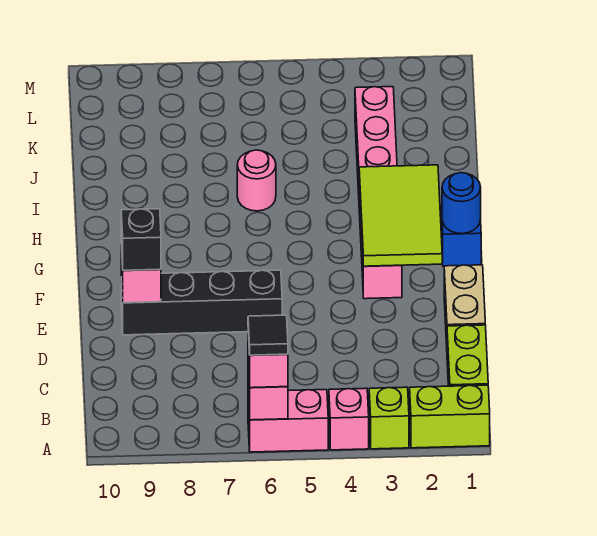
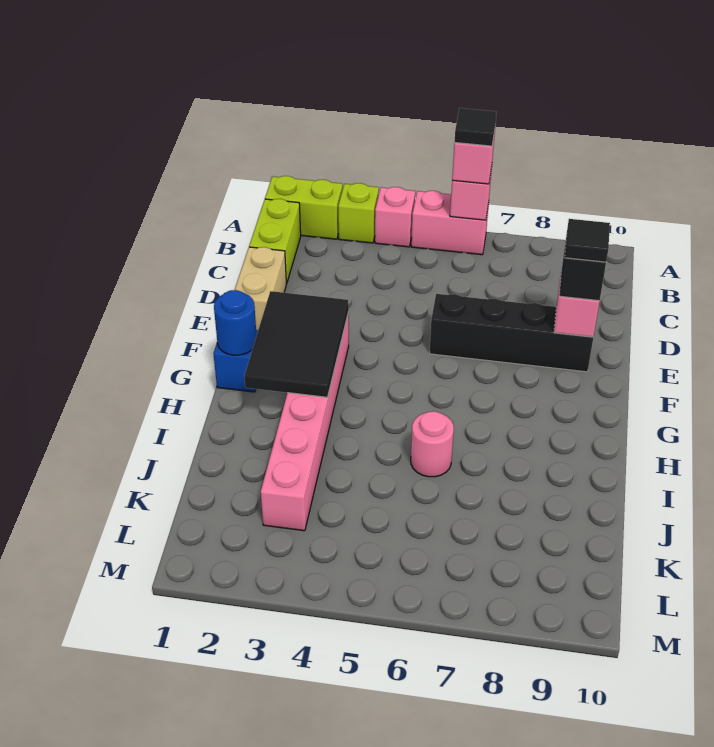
none -> black 1x1 tile [565,219,610,262]
lime 2x3 tile [359,165,442,266] -> black 2x3 tile [244,291,349,397]

